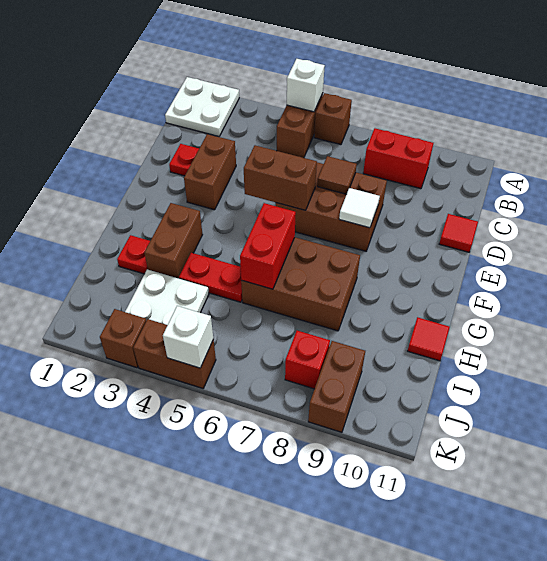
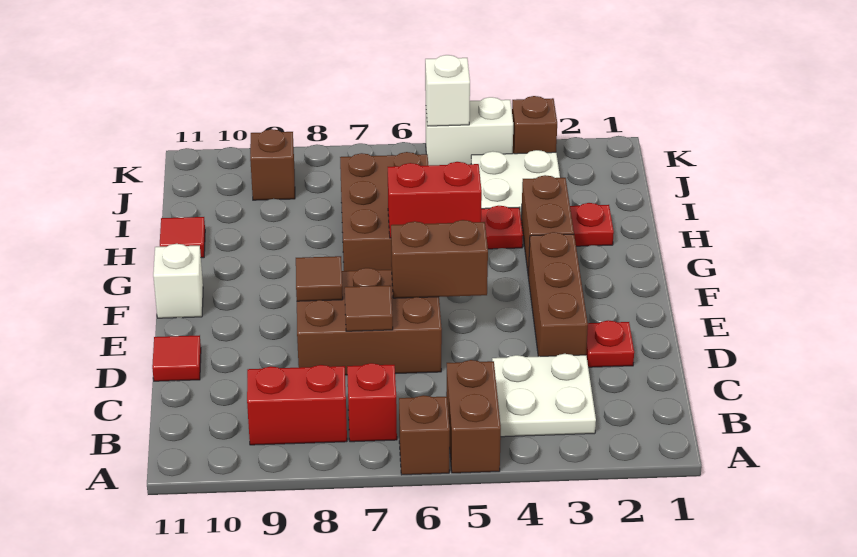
white 2x2 plate [165,77,239,137] -> white 2x2 plate moved to [492,354,596,437]
white 1x1 brick [287,59,325,112] -> white 1x1 brick moved to [153,244,203,318]
brown 1x2 brick [184,134,236,210] -> brown 1x3 brick [528,232,588,356]
white 1x1 tile [339,188,380,228] -> brown 1x1 tile [296,256,343,301]
brown 2x3 brick [241,237,360,331] -> brown 2x3 brick turned to [340,152,428,271]
red 1x2 brick [240,203,296,289] -> red 1x2 brick turned to [388,162,482,238]
red 1x1 brick [285,331,330,389] -> red 1x1 brick moved to [347,363,397,442]
brown 1x2 brick [308,341,365,432] -> brown 1x1 brick [250,129,295,200]
brown 1x2 brick [133,319,216,388] -> white 1x2 brick [426,97,513,165]

